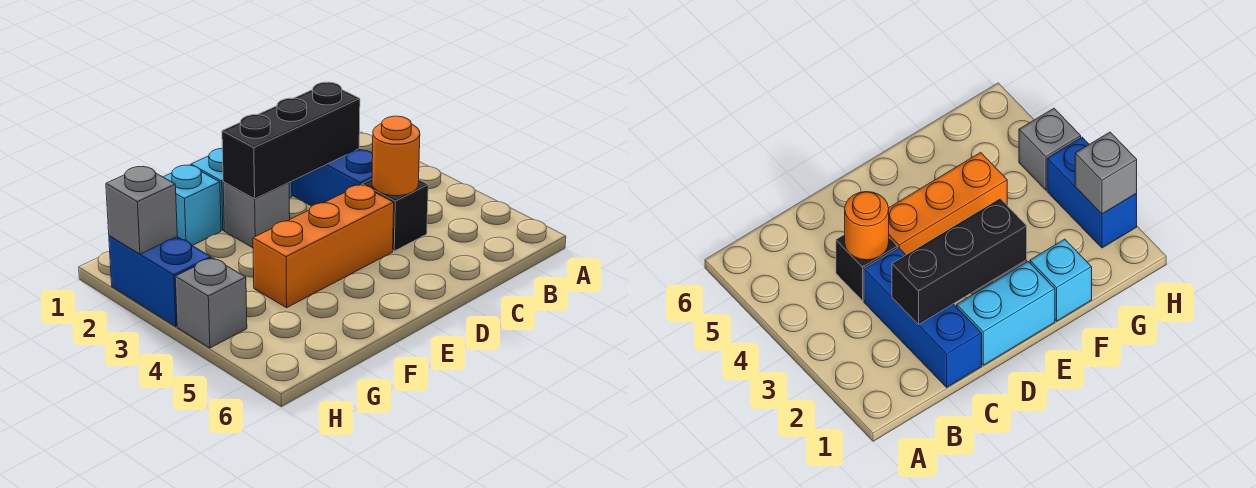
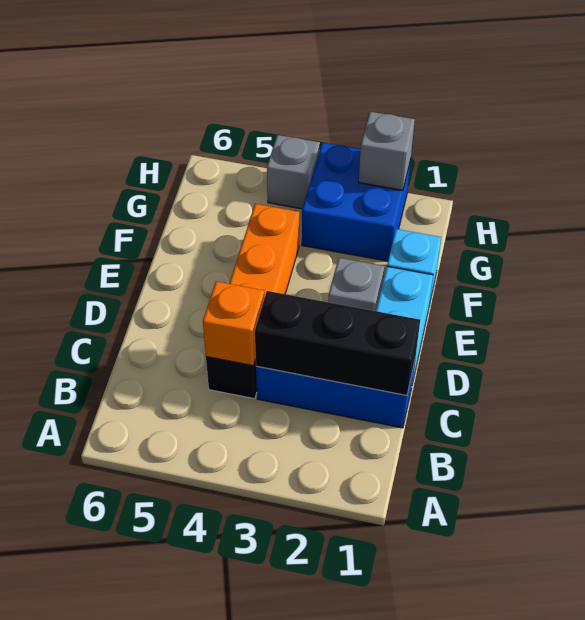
black 1x3 brick [222,82,360,199] -> black 1x3 brick turned to [255,291,420,396]
orange 1x1 round brick [372,116,420,196] -> orange 1x1 brick [203,281,265,366]
blue 1x2 brick [109,236,211,326] -> blue 2x2 brick [302,143,411,261]

